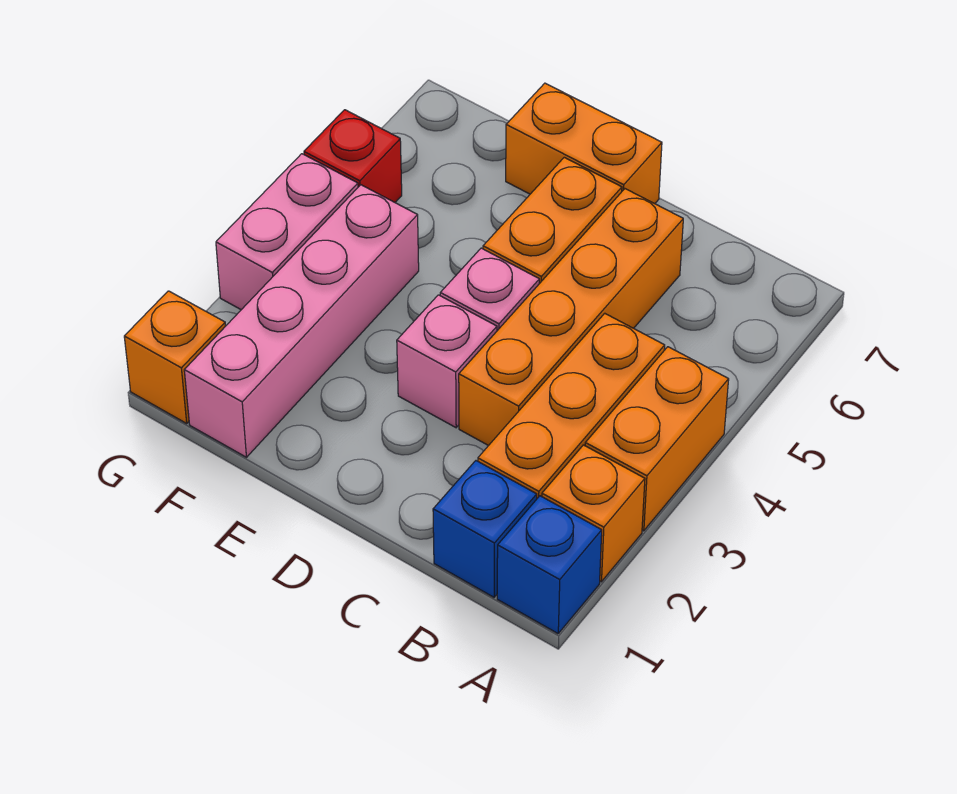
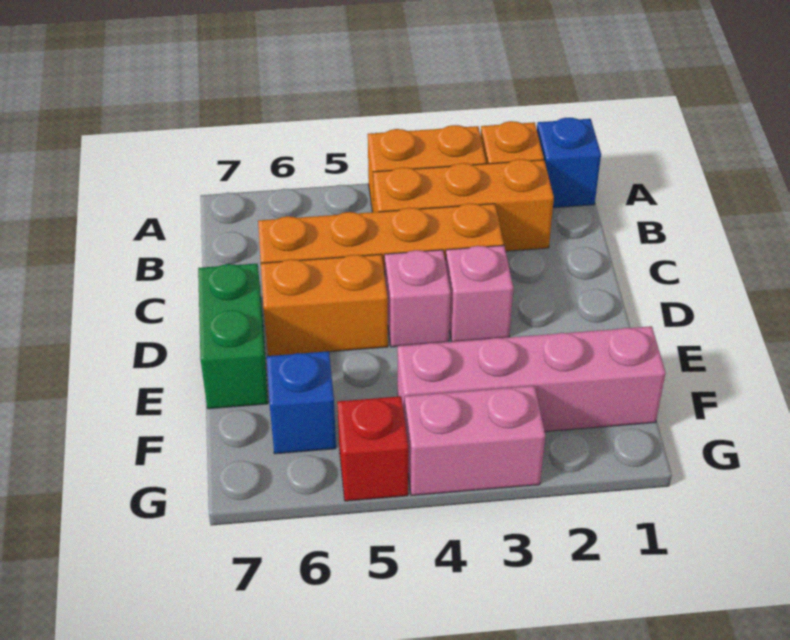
blue 1x1 brick [433,461,537,597] -> blue 1x1 brick moved to [267,351,336,454]
orange 1x2 brick [506,83,662,204] -> green 1x2 brick [198,264,268,409]
orange 1x1 brick [124,291,225,423] -> none

